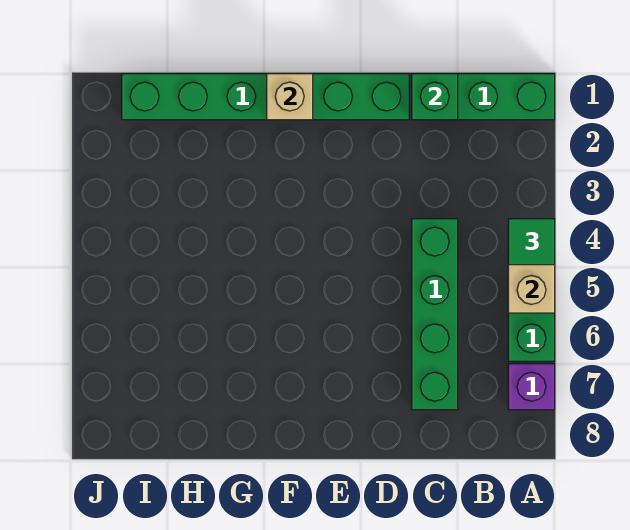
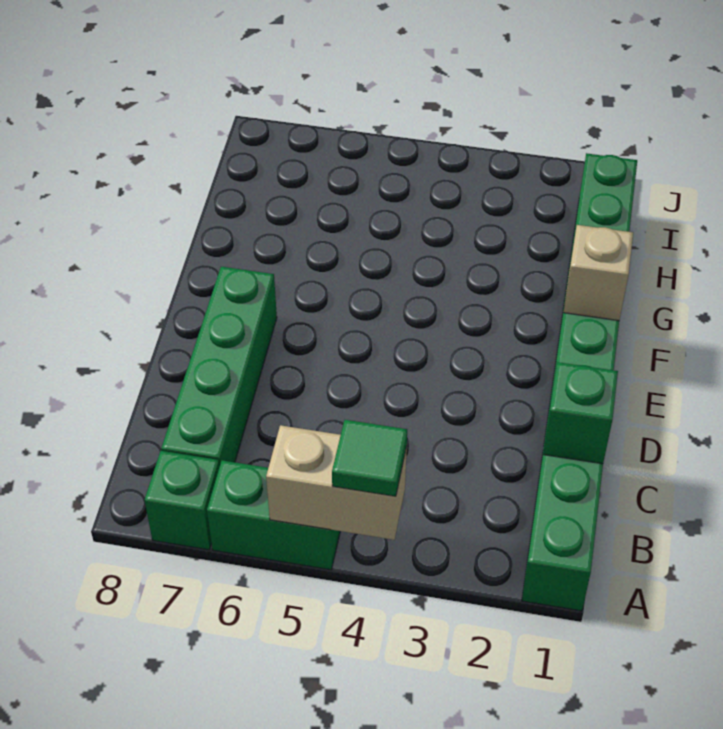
purple 1x1 brick [508,364,555,410] -> green 1x1 brick [144,451,219,550]
green 1x4 brick [412,219,458,410] -> green 1x4 brick turned to [161,267,277,467]

